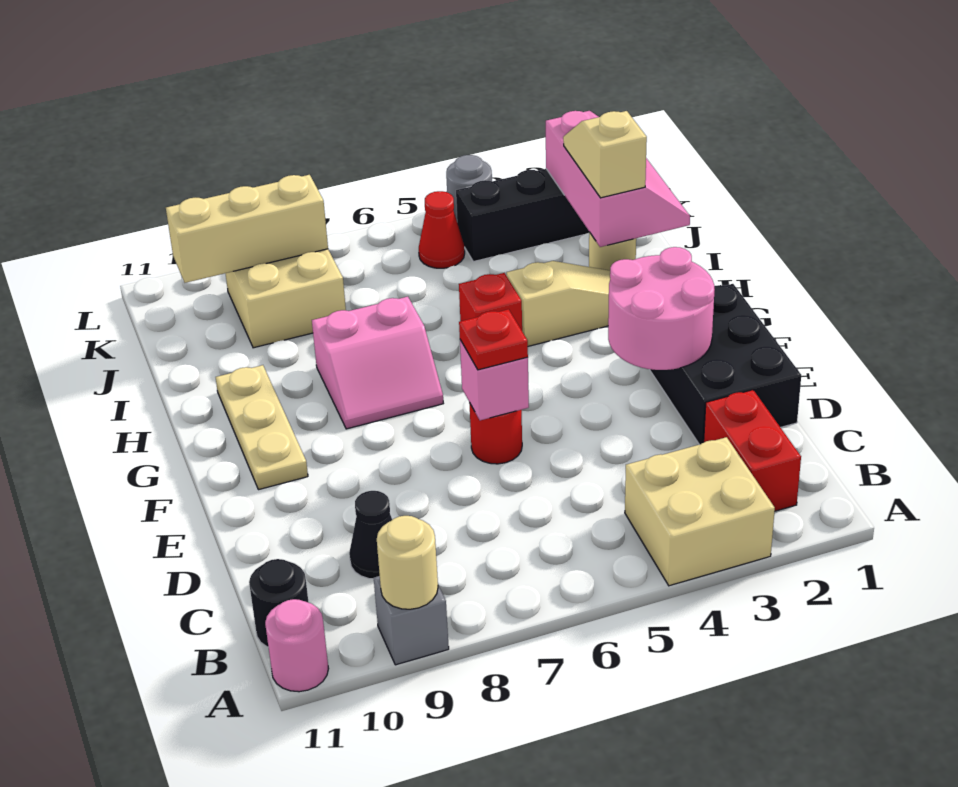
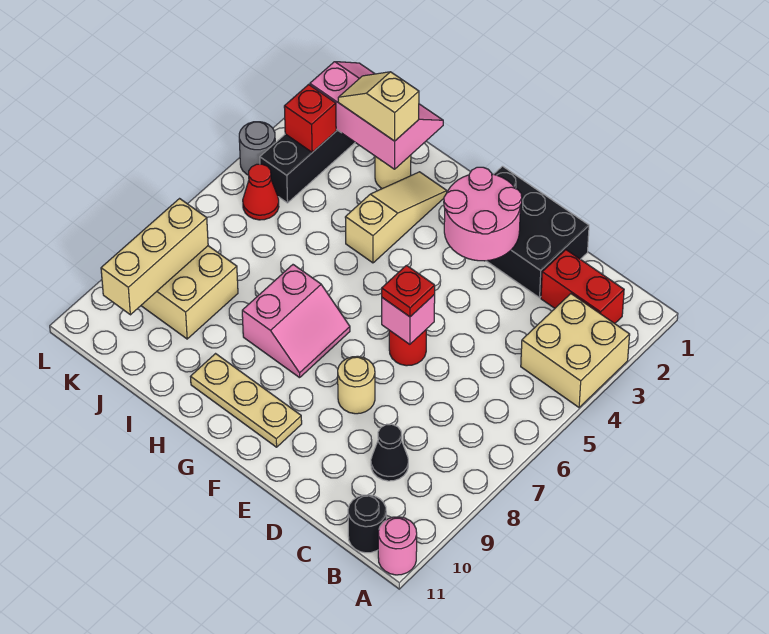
grey 1x1 brick [374,576,449,665] -> none
tan 1x1 round brick [377,516,438,609] -> tan 1x1 round brick moved to [338,356,375,414]
red 1x1 brick [459,273,522,330] -> red 1x1 brick moved to [284,84,336,152]

